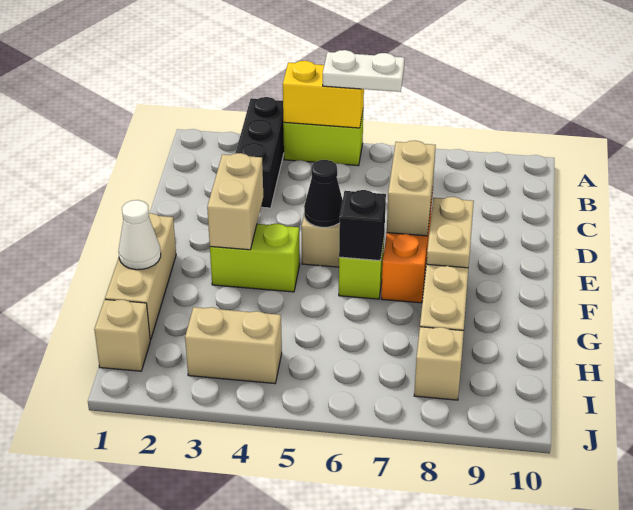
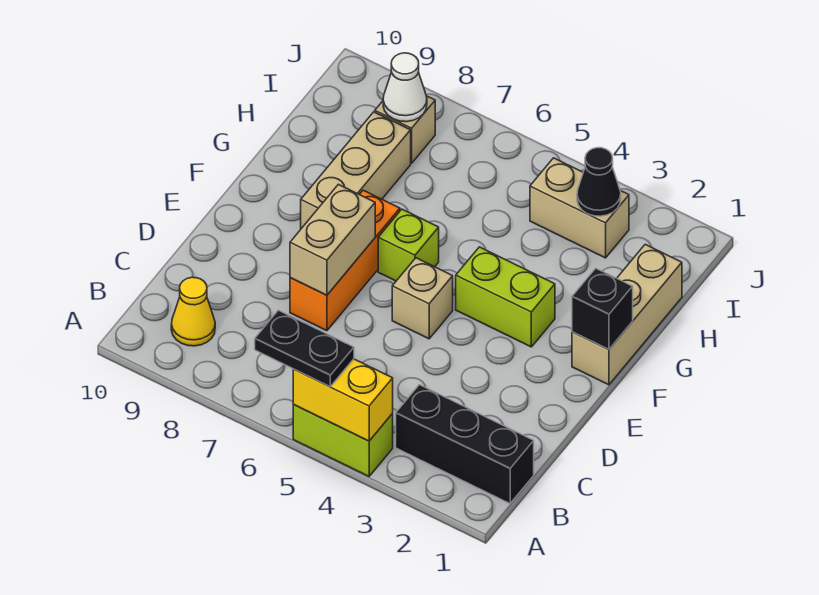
black 1x3 brick [235,97,284,208] -> black 1x3 brick turned to [396,385,534,503]
white 1x2 plate [323,50,404,92] -> black 1x2 plate [255,310,354,387]
none -> yellow 1x1 cone [171,277,215,346]
tan 1x2 brick [207,153,263,250] -> none
black 1x1 cone [304,160,343,227] -> black 1x1 cone moved to [577,148,621,216]
tan 1x2 plate [427,197,474,268] -> none
black 1x1 brick [339,190,386,261] -> black 1x1 brick moved to [572,268,633,349]
white 1x1 cone [119,200,161,270] -> white 1x1 cone moved to [383,53,427,122]
tan 1x1 brick [94,299,150,371] -> none

